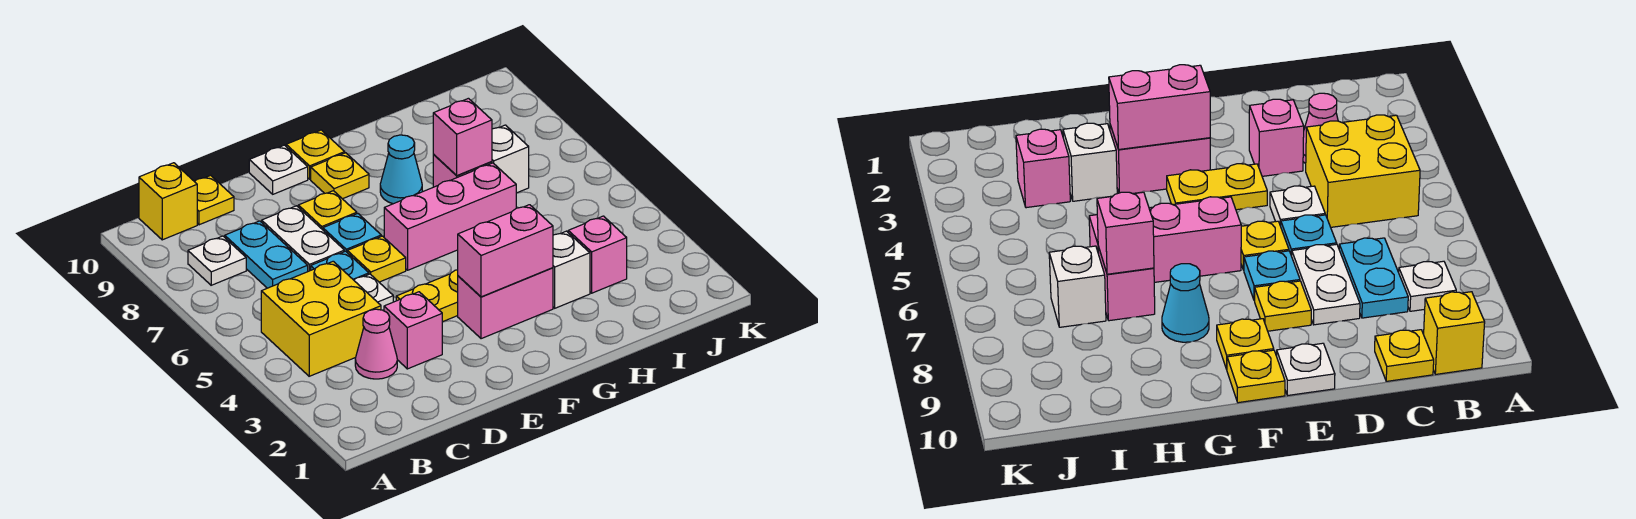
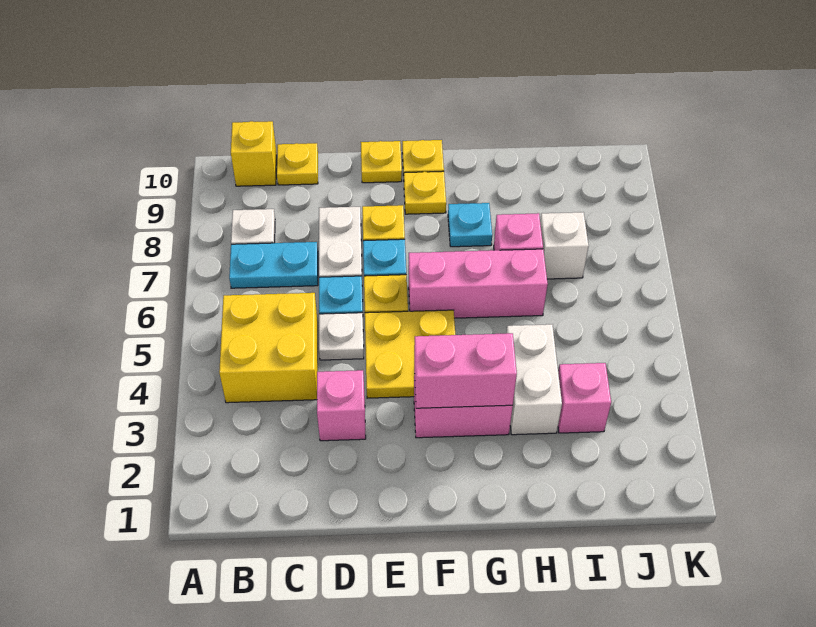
pink 1x1 cone [355,309,397,379] -> none
cyan 1x2 plate [225,221,308,288] -> cyan 1x2 plate turned to [229,242,318,288]
yellow 1x2 plate [396,270,458,322] -> yellow 2x2 plate [365,310,455,398]
white 1x1 plate [249,145,308,194] -> yellow 1x1 plate [361,141,402,183]
cyan 1x1 cone [380,135,422,204] -> cyan 1x1 plate [448,203,492,247]
white 1x1 brick [553,231,590,308] -> white 1x2 brick [507,324,562,435]
pink 1x1 brick [433,98,492,175] -> none

